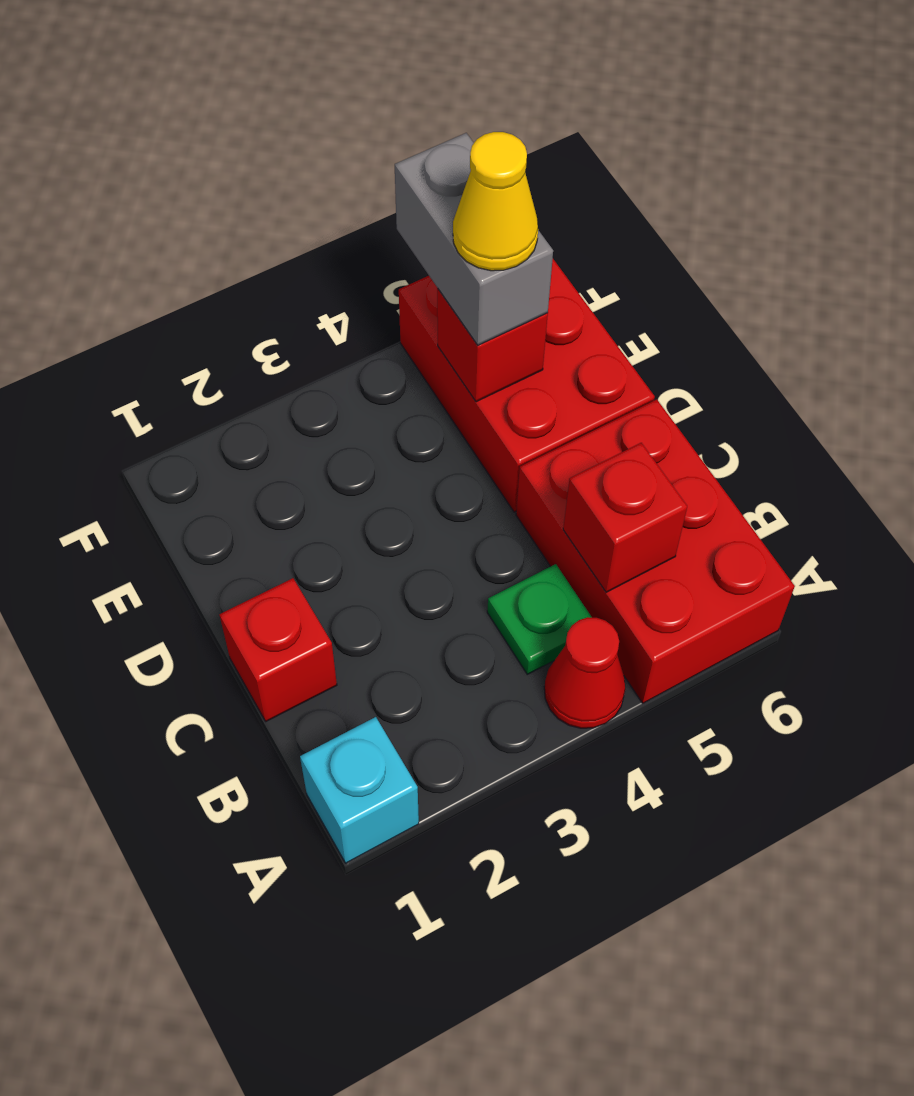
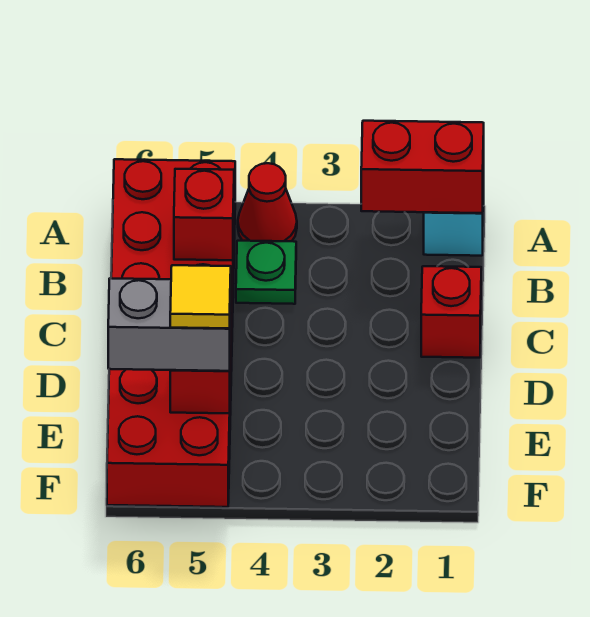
none -> red 1x2 brick [361,121,484,213]
grey 1x2 brick [395,133,553,345] -> grey 1x2 brick turned to [108,278,231,371]
yellow 1x1 cone [453,132,538,271] -> yellow 1x1 tile [170,265,231,328]

